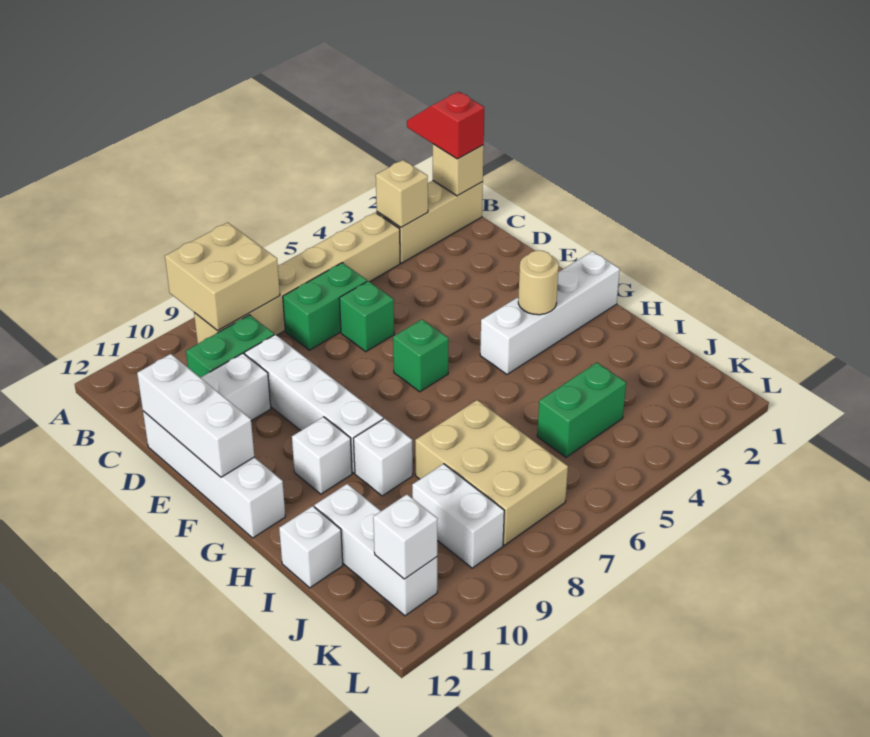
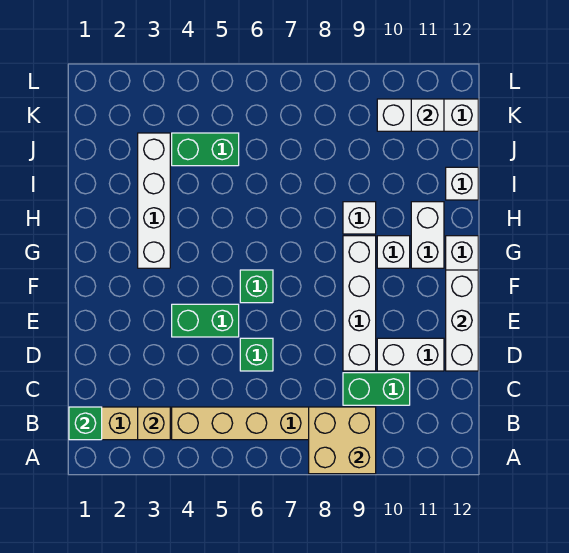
red 1x2 slope [407,92,484,159] -> none
tan 1x1 brick [433,144,484,196] -> green 1x1 brick [69,407,102,440]
green 1x2 brick [283,263,367,350] -> green 1x2 brick moved to [172,304,239,337]
white 1x4 brick [480,251,620,374] -> white 1x4 brick turned to [138,133,170,268]
tan 1x1 round brick [518,251,559,315] -> none
tan 2x3 brick [415,400,568,545] -> none
white 1x3 brick [314,484,437,616] -> white 1x3 brick turned to [377,99,478,131]
white 1x2 brick [412,464,504,568] -> white 1x2 brick moved to [411,202,444,268]

